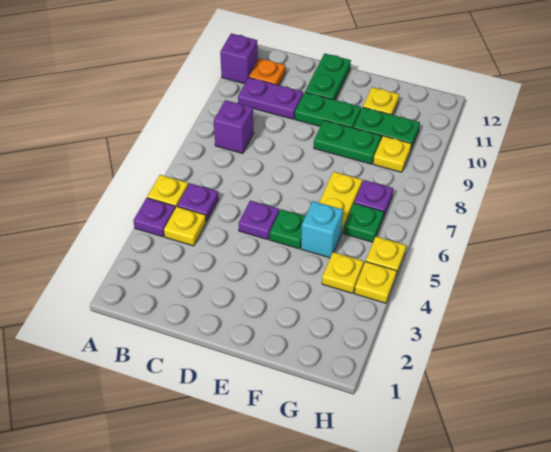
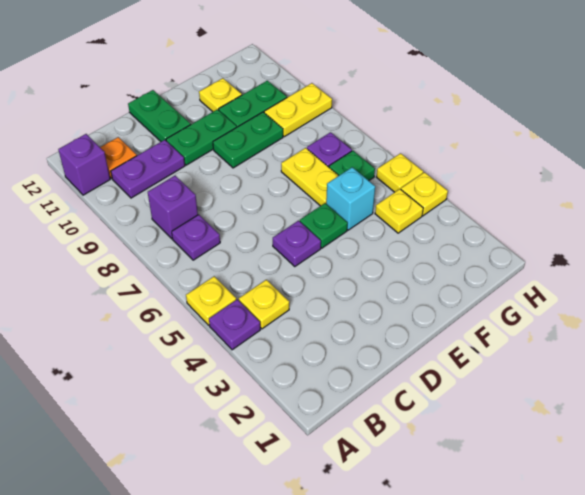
purple 1x1 plate [177,183,219,222] -> purple 1x1 plate moved to [172,215,220,260]
yellow 1x1 plate [373,136,411,172] -> yellow 1x2 plate [264,83,332,137]

